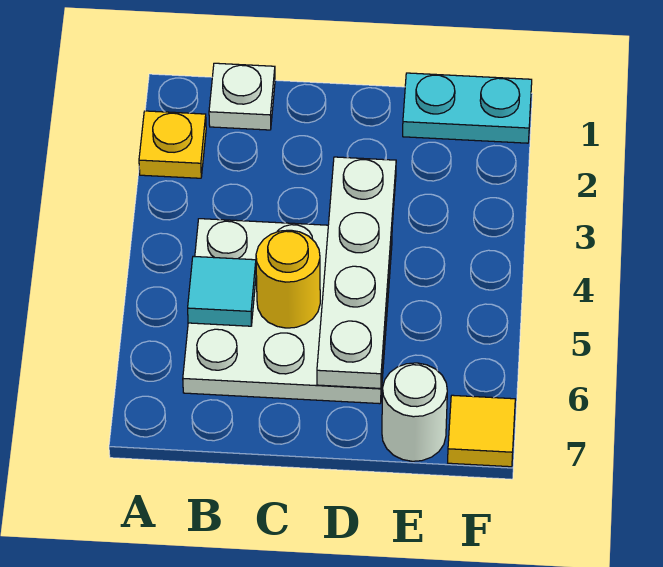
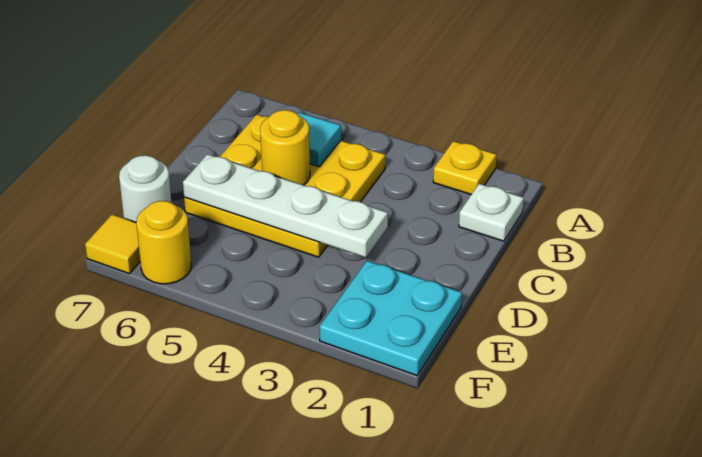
white 3x3 plate [183,219,392,404] -> yellow 3x3 plate [184,114,385,257]
cyan 1x2 plate [403,73,532,143] -> cyan 2x2 plate [320,261,462,376]
none -> yellow 1x1 round brick [136,201,191,284]

